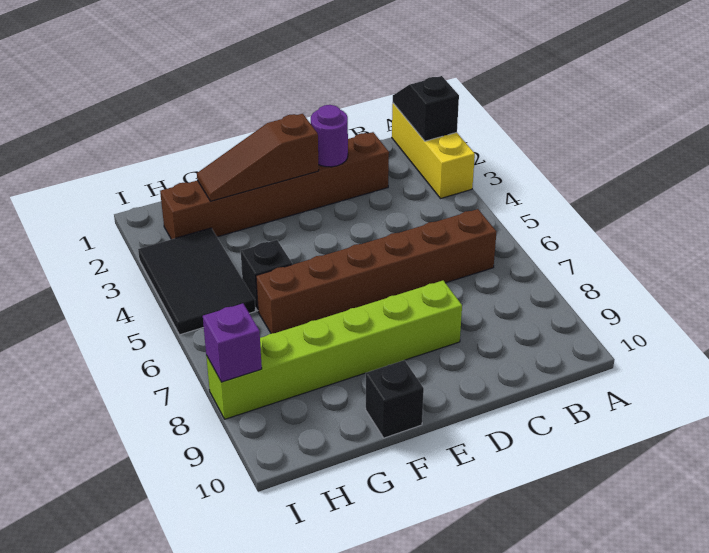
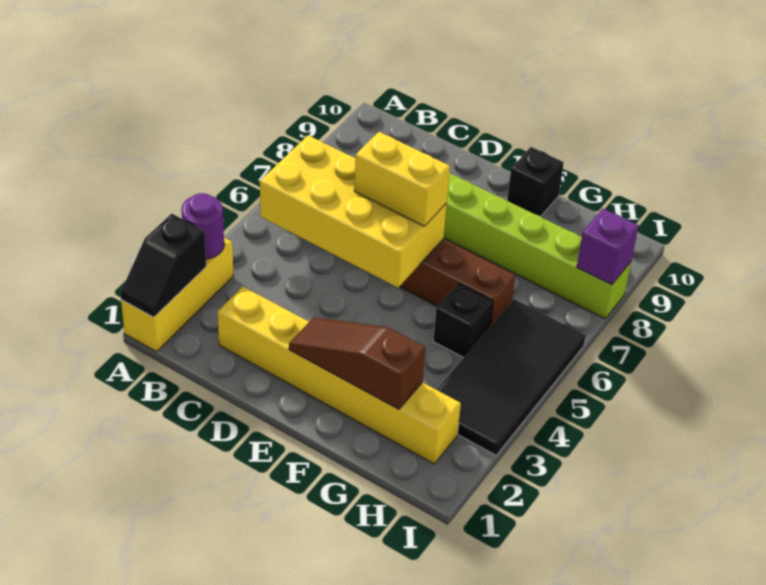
none -> yellow 2x4 brick [260,135,447,287]
brown 1x6 brick [160,132,389,239] -> yellow 1x6 brick [218,286,461,464]
purple 1x1 round brick [311,105,348,167] -> purple 1x1 round brick moved to [181,193,224,259]
none -> yellow 1x2 brick [354,132,450,226]
brown 1x3 slope [197,114,319,201] -> brown 1x3 slope turned to [289,317,426,409]
black 2x3 tile [138,228,255,335] -> black 2x4 tile [437,299,586,455]

